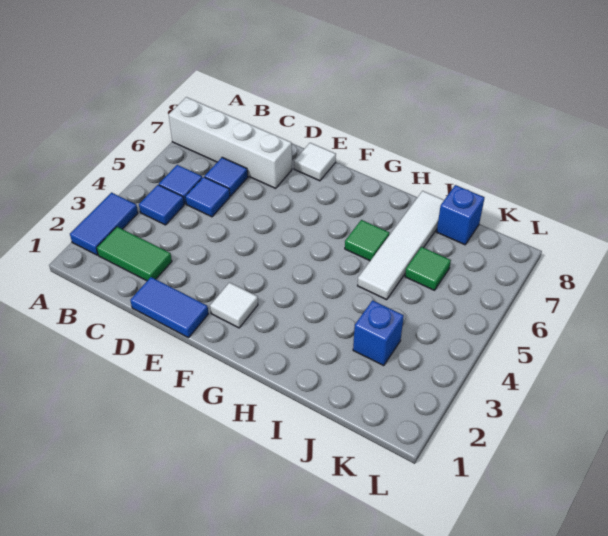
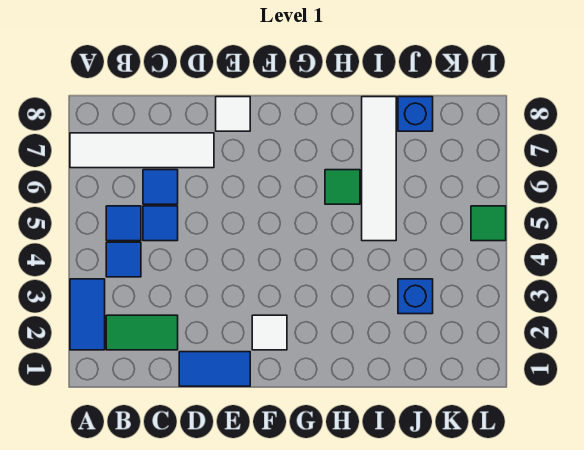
white 1x4 brick [169,97,292,188] -> white 1x4 tile [70,133,214,168]
green 1x1 tile [405,247,451,290] -> green 1x1 tile moved to [471,206,506,241]

